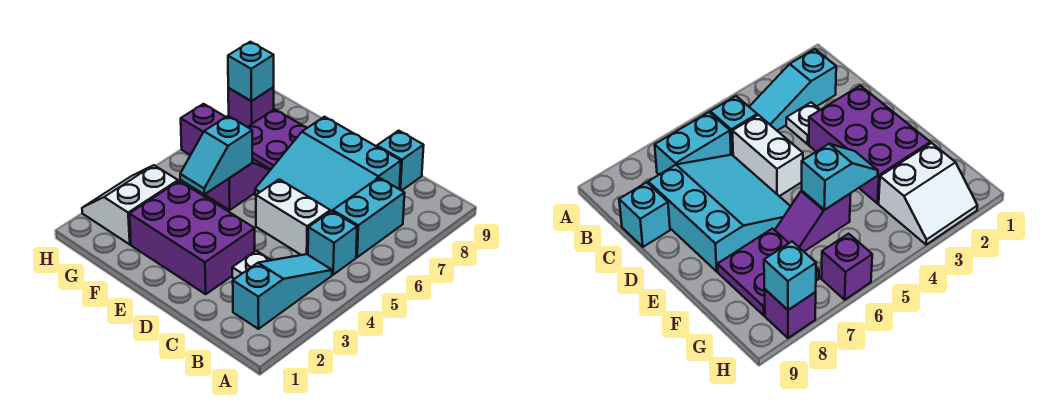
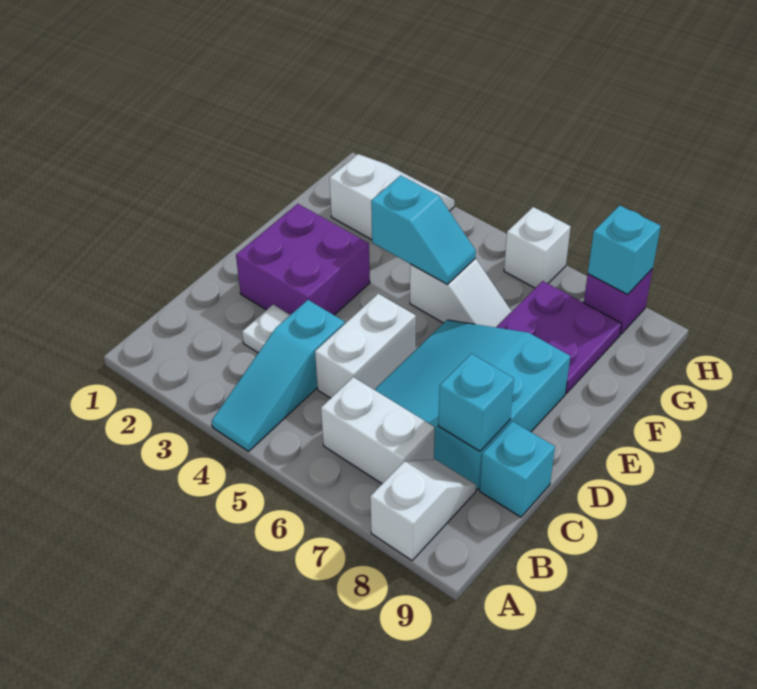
none -> white 1x2 slope [370,460,476,561]
cyan 1x3 slope [233,254,332,329] -> cyan 1x3 slope turned to [212,300,345,451]
cyan 1x1 brick [308,211,357,275] -> cyan 1x1 brick moved to [438,354,514,451]
cyan 1x2 brick [333,178,405,257] -> white 1x2 brick [321,377,435,484]
purple 2x3 brick [129,181,255,294] -> purple 2x2 brick [236,204,370,315]
cyan 1x2 slope [180,116,252,194] -> cyan 1x2 slope turned to [371,175,476,284]
purple 1x2 slope [206,159,271,210] -> white 1x2 slope [410,259,512,327]
purple 1x1 brick [181,104,225,155] -> white 1x1 brick [504,207,571,288]

